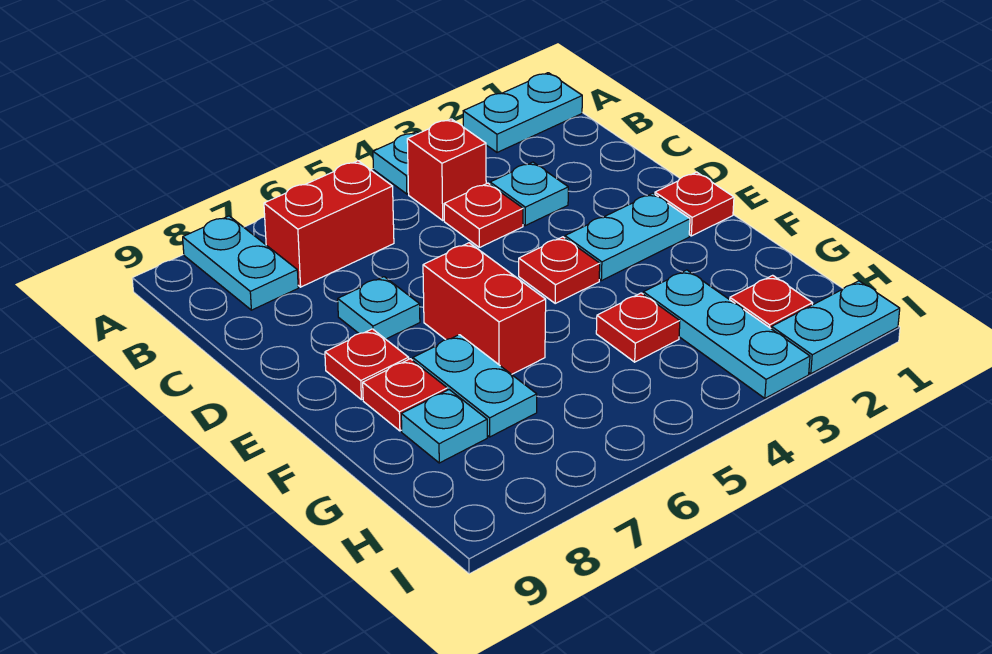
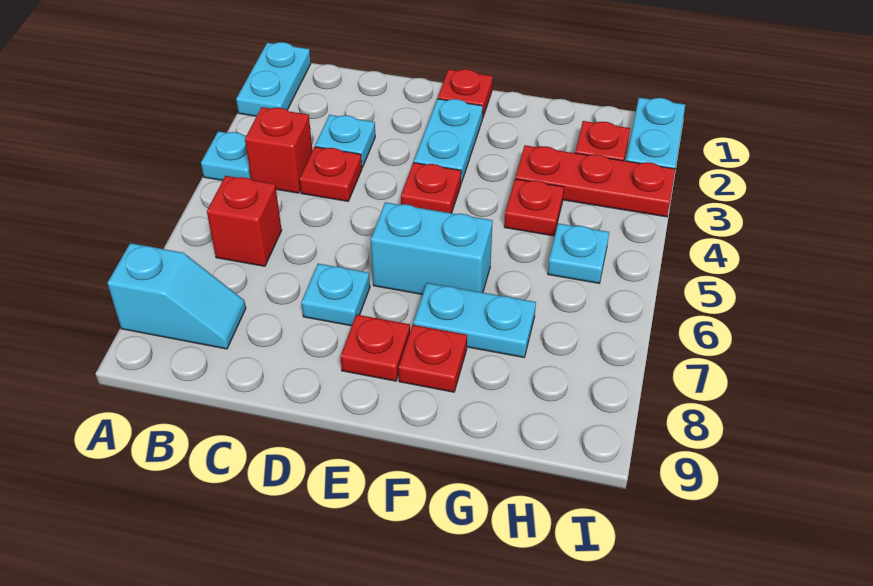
cyan 1x2 plate [183,216,298,310] -> cyan 1x2 slope [107,243,246,349]
red 1x2 brick [264,161,394,287] -> red 1x1 brick [207,176,282,266]
red 1x2 brick [423,243,546,374] -> cyan 1x2 brick [371,202,493,295]
cyan 1x3 plate [643,270,810,398] -> red 1x3 plate [515,145,675,217]
cyan 1x1 plate [401,390,487,463] -> cyan 1x1 plate moved to [548,223,609,283]

